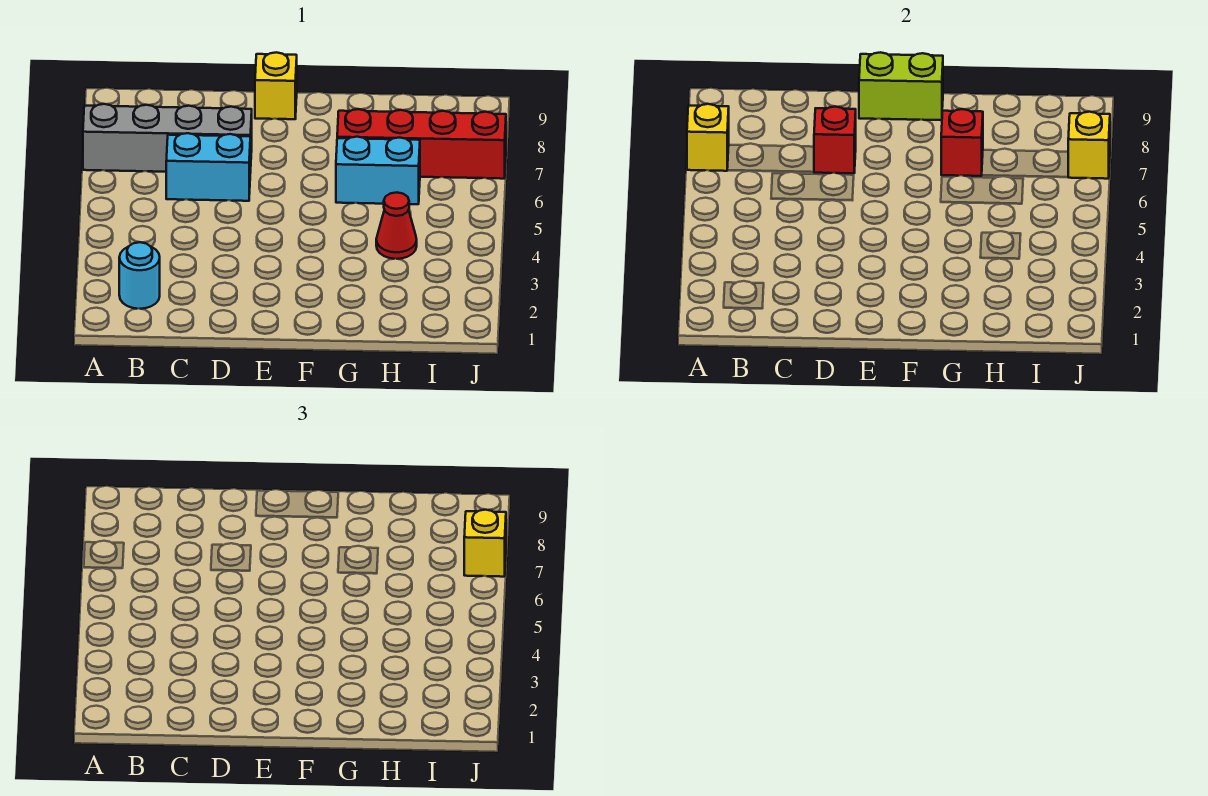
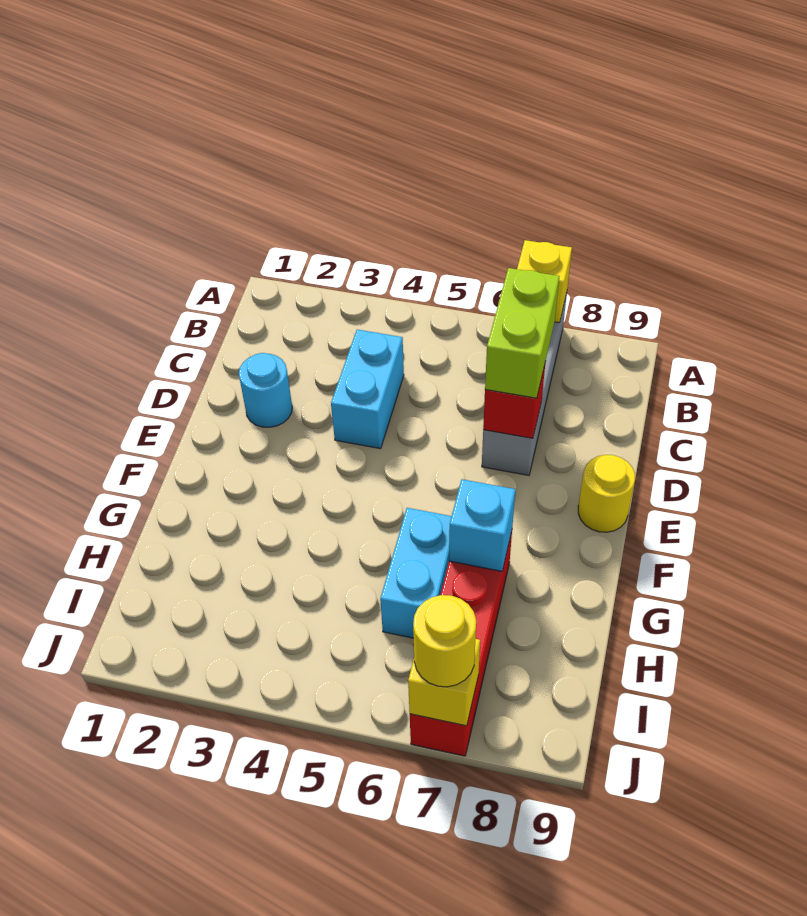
cyan 1x1 round brick [119,242,160,309] -> cyan 1x1 round brick moved to [239,353,292,427]
cyan 1x2 brick [166,133,250,201] -> cyan 1x2 brick moved to [331,330,404,449]
yellow 1x1 brick [255,52,297,119] -> yellow 1x1 round brick [578,455,635,532]
lime 1x2 brick [859,52,943,120] -> lime 1x2 brick moved to [485,268,559,398]
red 1x1 brick [941,109,983,176] -> cyan 1x1 brick [449,479,516,571]
red 1x1 cone [376,193,417,259] -> none
yellow 1x1 brick [464,510,506,577] -> yellow 1x1 round brick [413,595,476,687]

